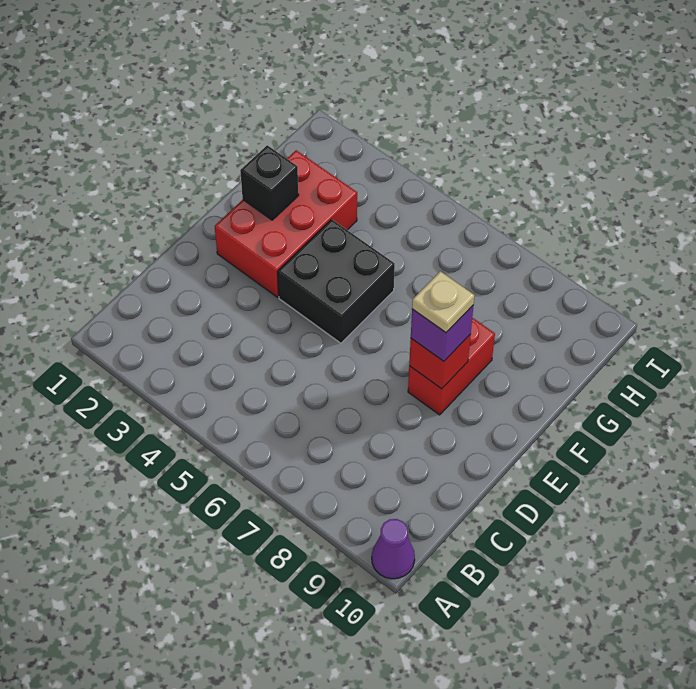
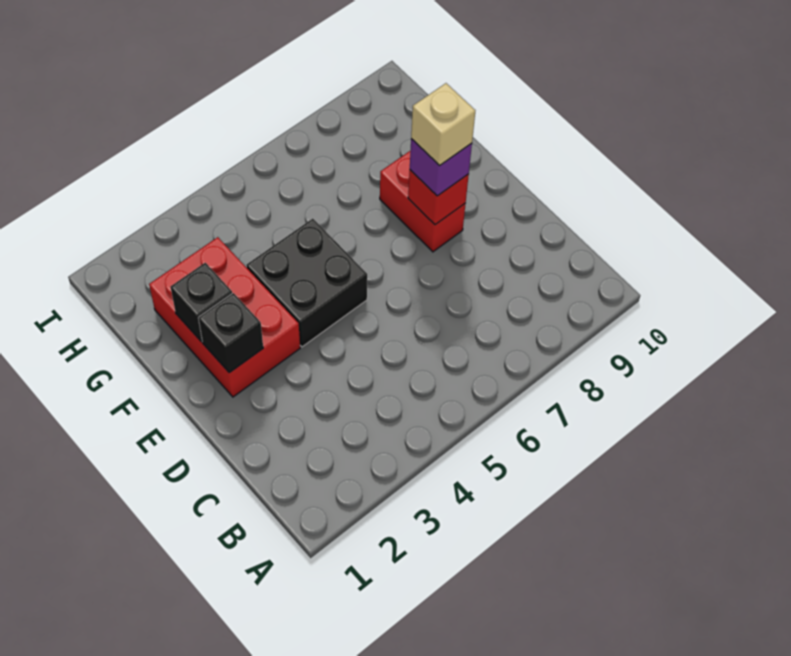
purple 1x1 cone [372,519,415,579] -> none
none -> black 1x1 brick [198,293,263,373]
tan 1x1 plate [412,271,474,332] -> tan 1x1 brick [411,83,475,166]

